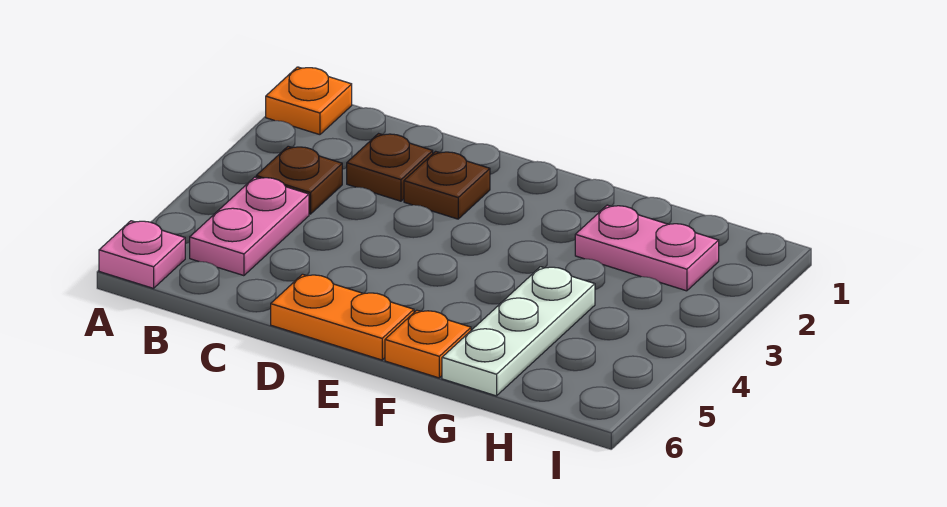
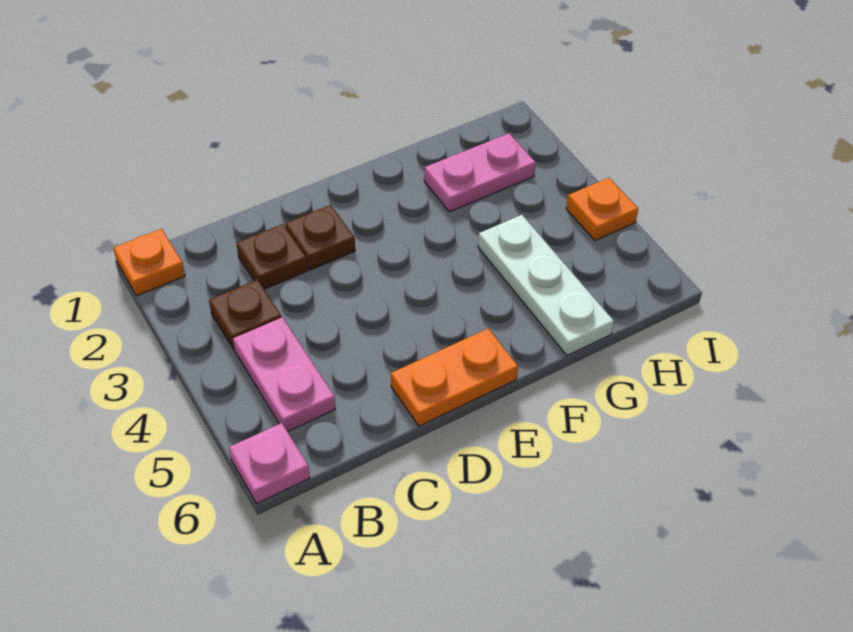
orange 1x1 plate [385,310,471,378] -> orange 1x1 plate moved to [566,178,638,240]

